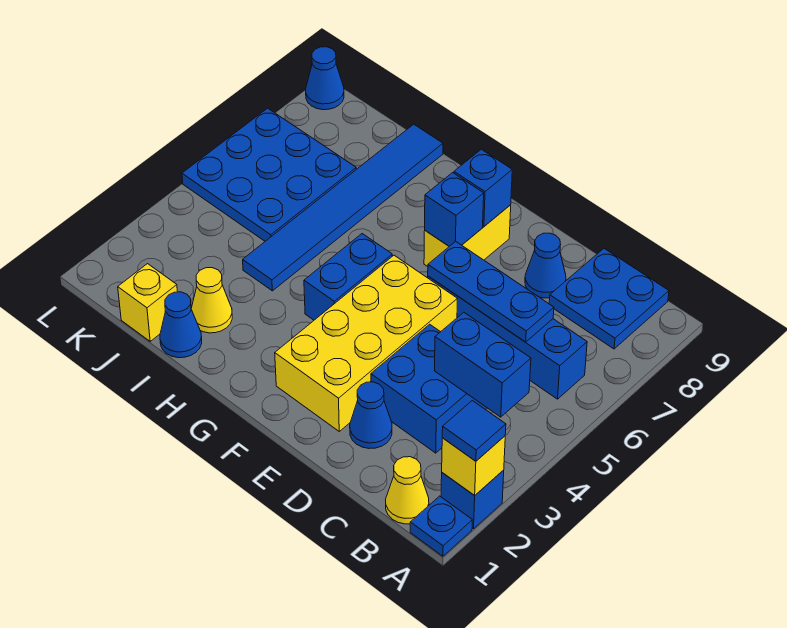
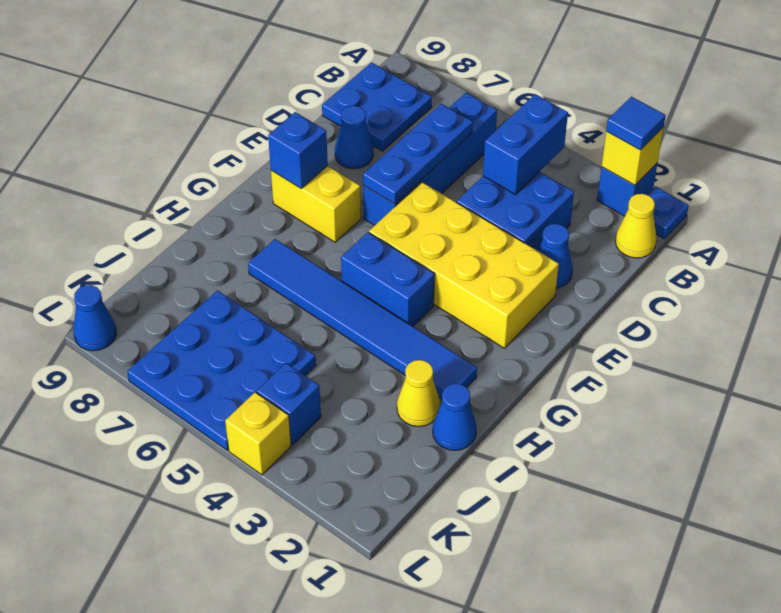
blue 1x1 brick [425,173,484,246] -> blue 1x1 brick moved to [257,363,321,445]
blue 1x6 tile [243,124,443,291] -> blue 1x6 tile moved to [248,239,477,399]
yellow 1x1 brick [118,264,177,341] -> yellow 1x1 brick moved to [225,392,291,475]

